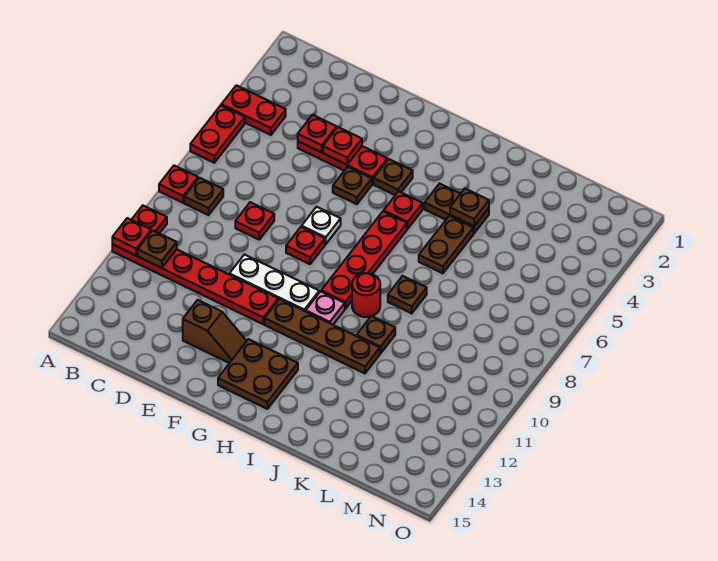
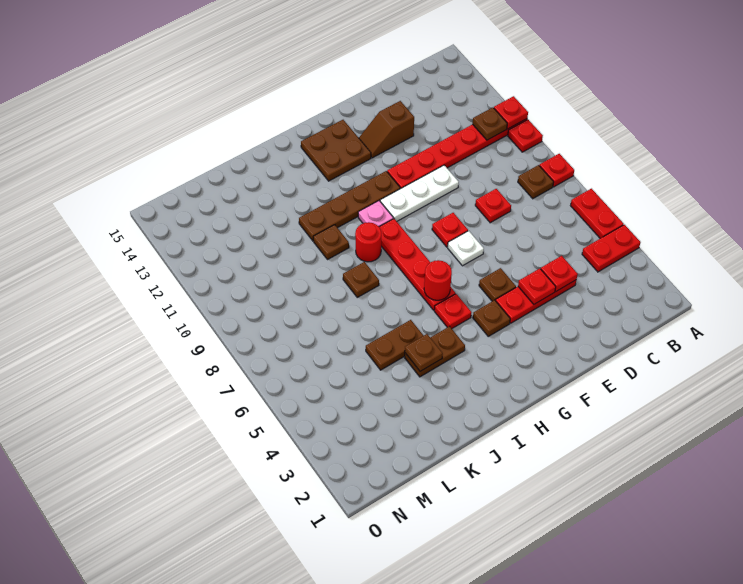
none -> red 1x1 round brick [424,260,452,300]
brown 1x2 plate [419,216,473,273] -> brown 1x2 plate turned to [366,320,424,370]

